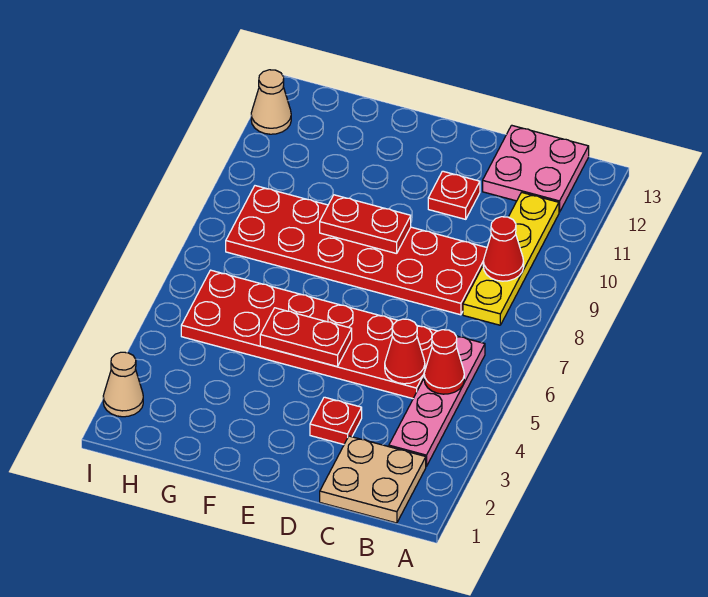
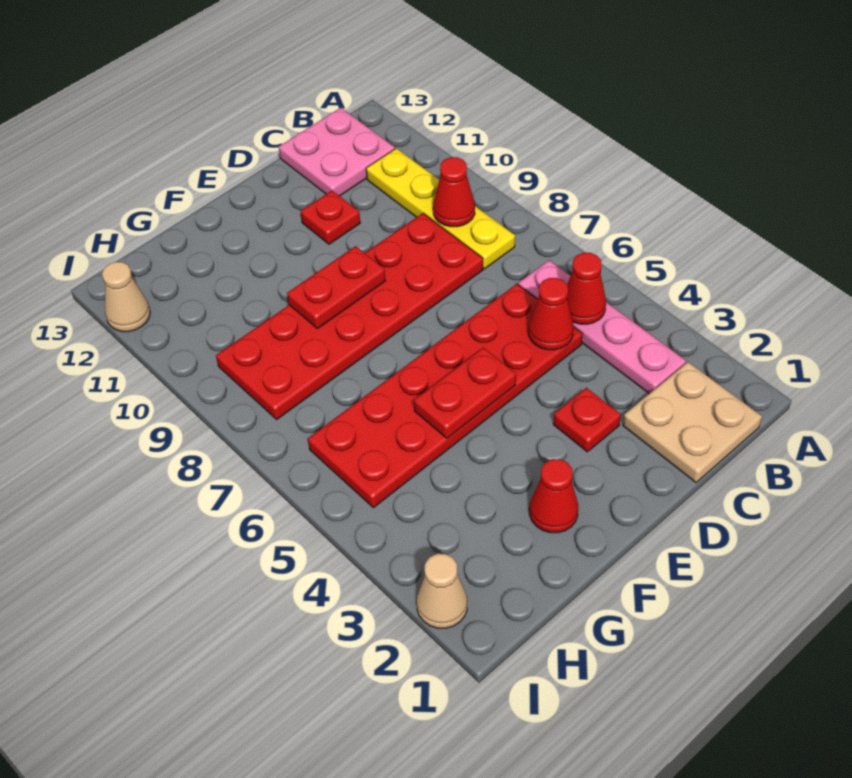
none -> red 1x1 cone [529,459,578,533]

